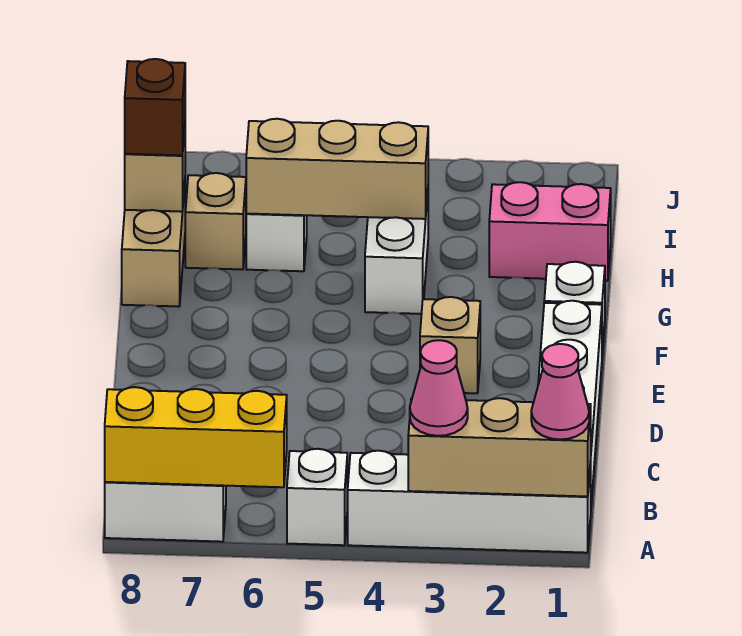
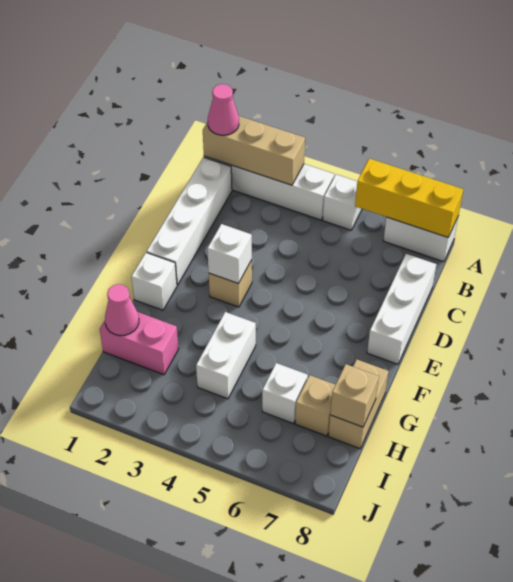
pink 1x1 cone [410,340,468,436] -> pink 1x1 cone moved to [105,284,139,336]
none -> white 1x3 brick [367,254,436,364]
none -> white 1x1 brick [207,224,252,284]
tan 1x3 brick [246,119,428,219] -> none
brown 1x1 brick [125,59,185,155] -> none

